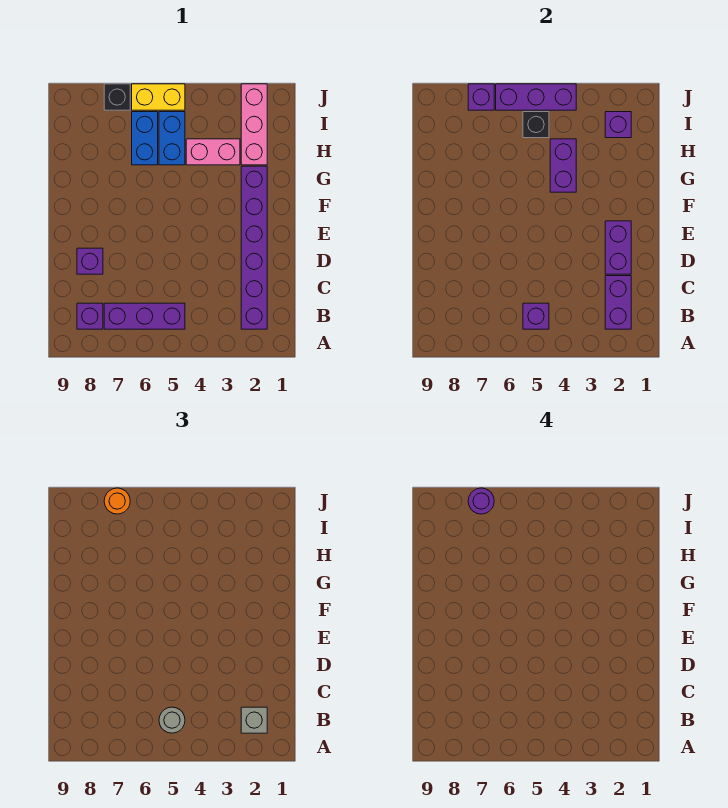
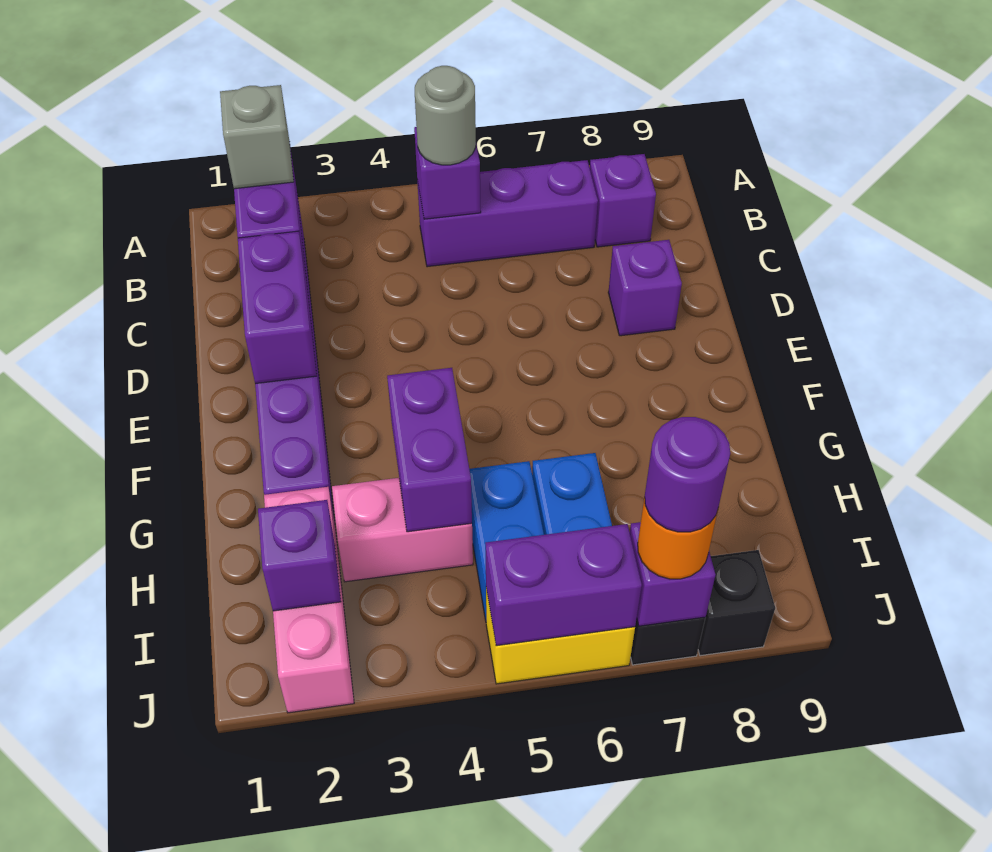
black 1x1 brick [523,112,549,138] -> black 1x1 brick moved to [698,550,775,656]
purple 1x3 brick [496,84,576,110] -> purple 1x2 brick [486,524,642,646]

